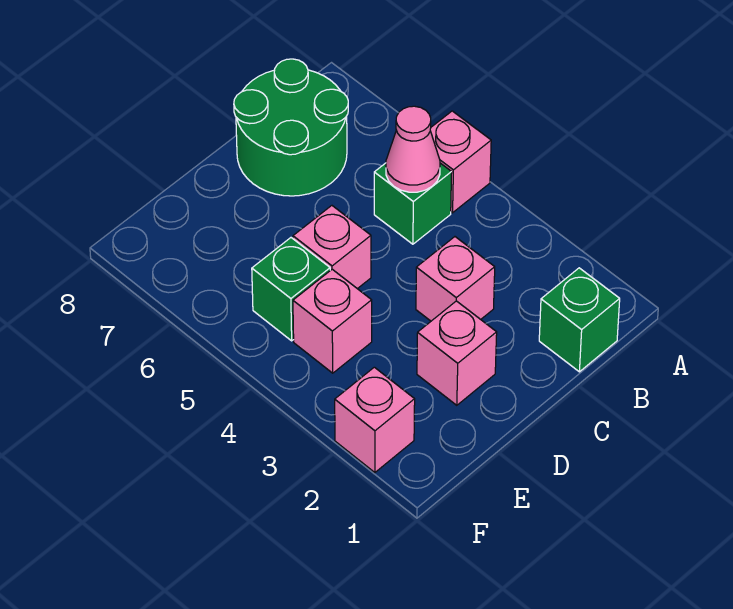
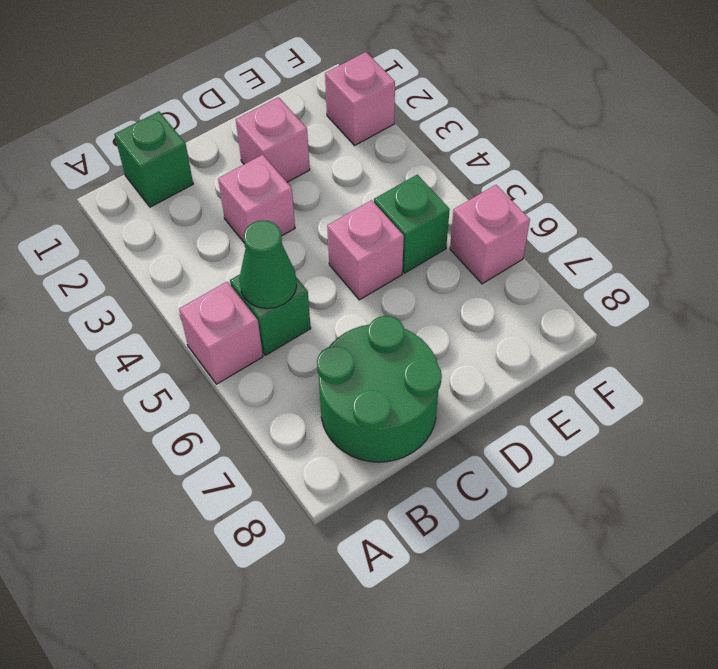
pink 1x1 cone [386,106,440,192] -> green 1x1 cone [239,220,297,309]
pink 1x1 brick [293,269,372,373] -> pink 1x1 brick moved to [450,185,530,284]

